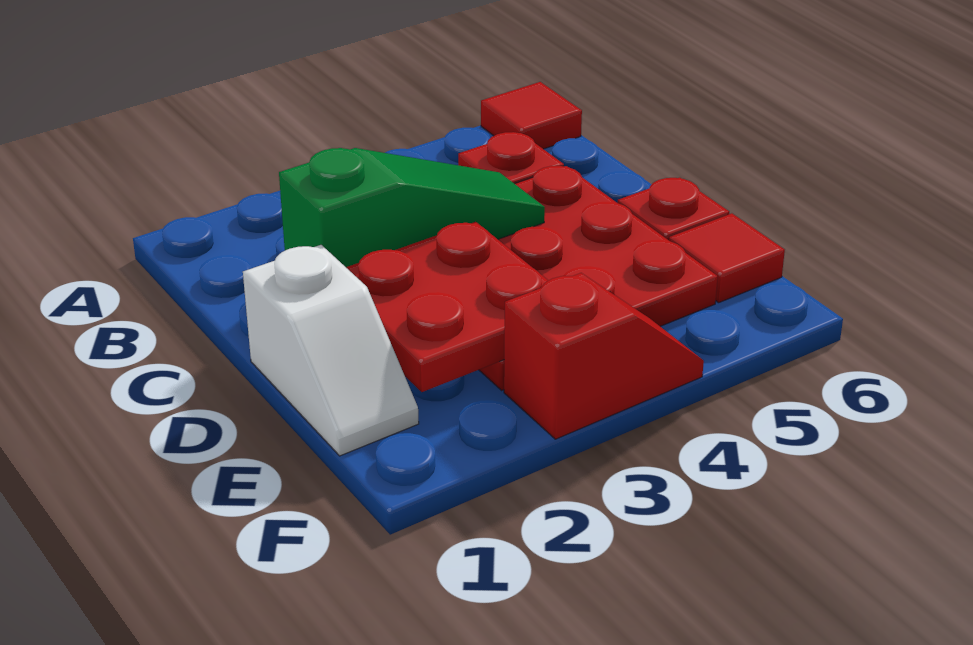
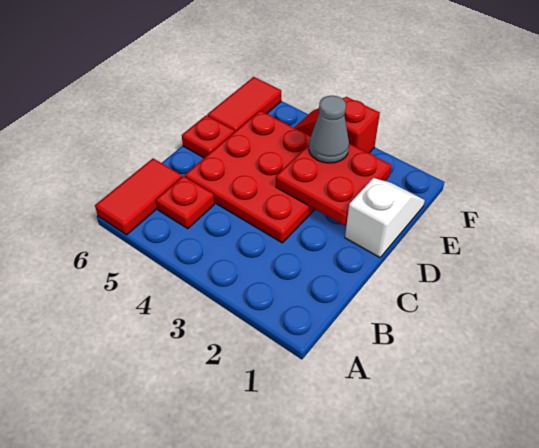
red 1x1 tile [481,82,582,149] -> red 1x2 tile [95,158,182,235]
green 1x3 slope [279,148,545,267] -> none
none -> grey 1x1 cone [309,96,349,163]
red 1x1 tile [669,213,785,303] -> red 1x2 tile [207,77,281,132]

